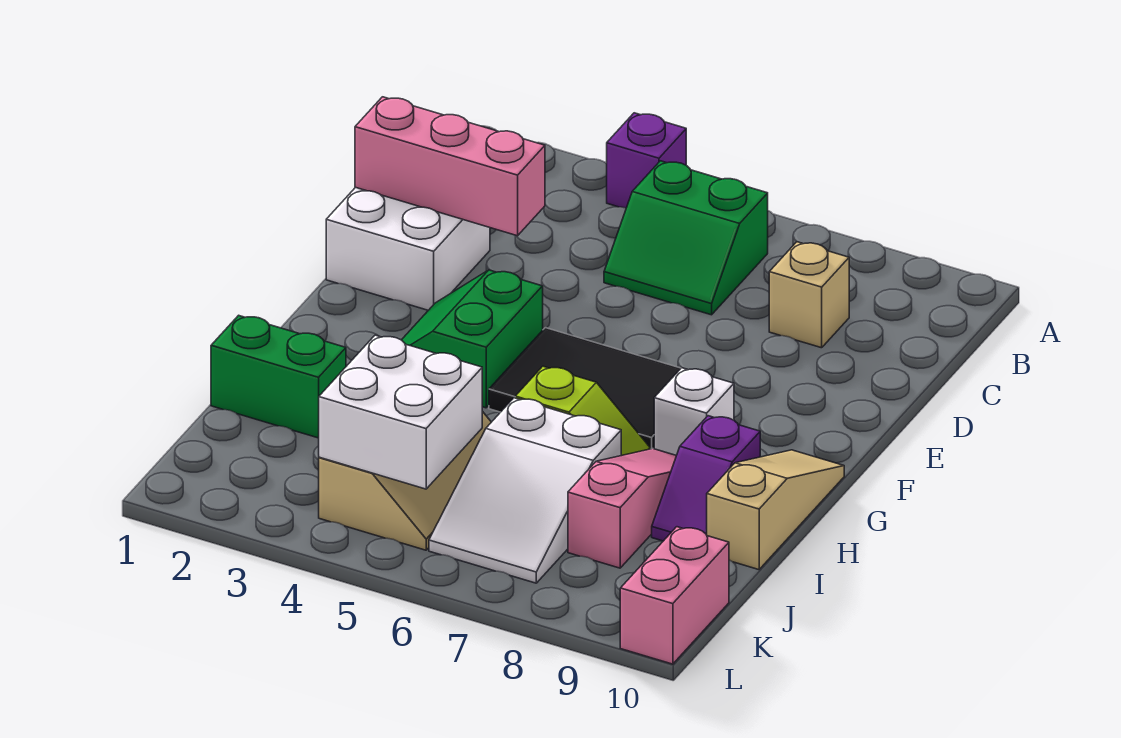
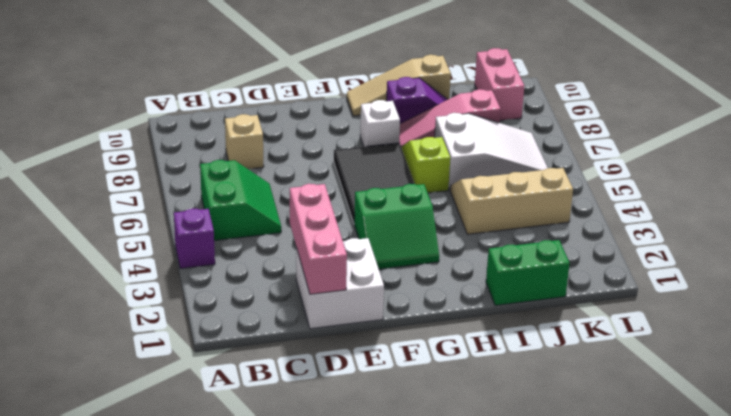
green 1x2 brick [211,315,346,438] -> green 1x2 brick turned to [486,240,570,305]
white 2x2 brick [319,335,482,489] -> none
pink 1x2 brick [620,527,729,664] -> pink 1x2 brick turned to [475,48,524,121]

